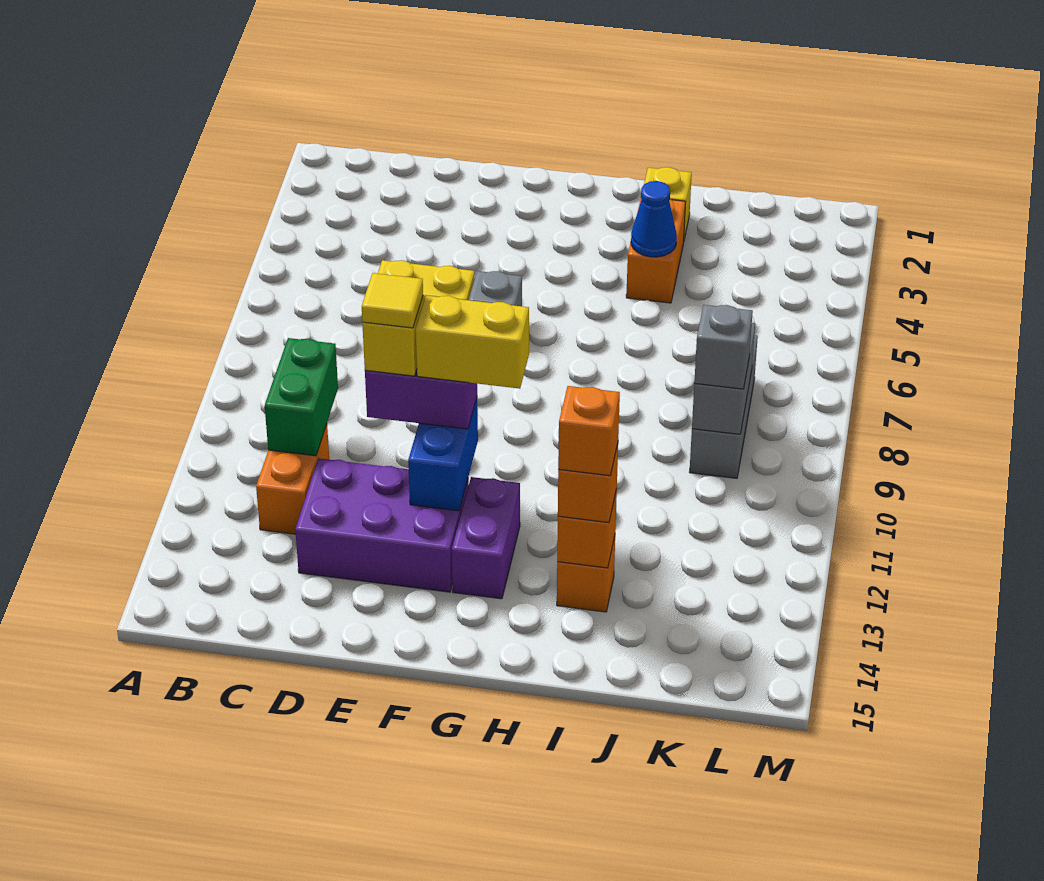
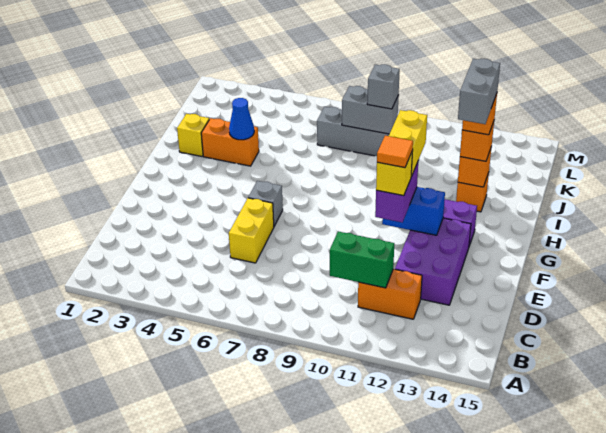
yellow 1x1 tile [362,273,423,328] -> orange 1x1 tile [377,136,413,168]
none -> grey 1x2 brick [458,59,500,124]

